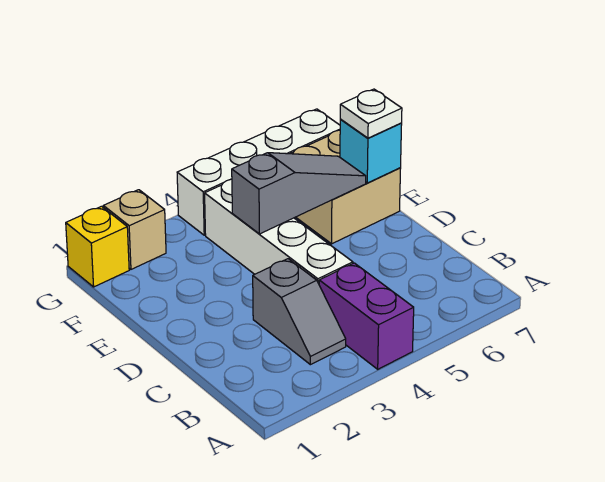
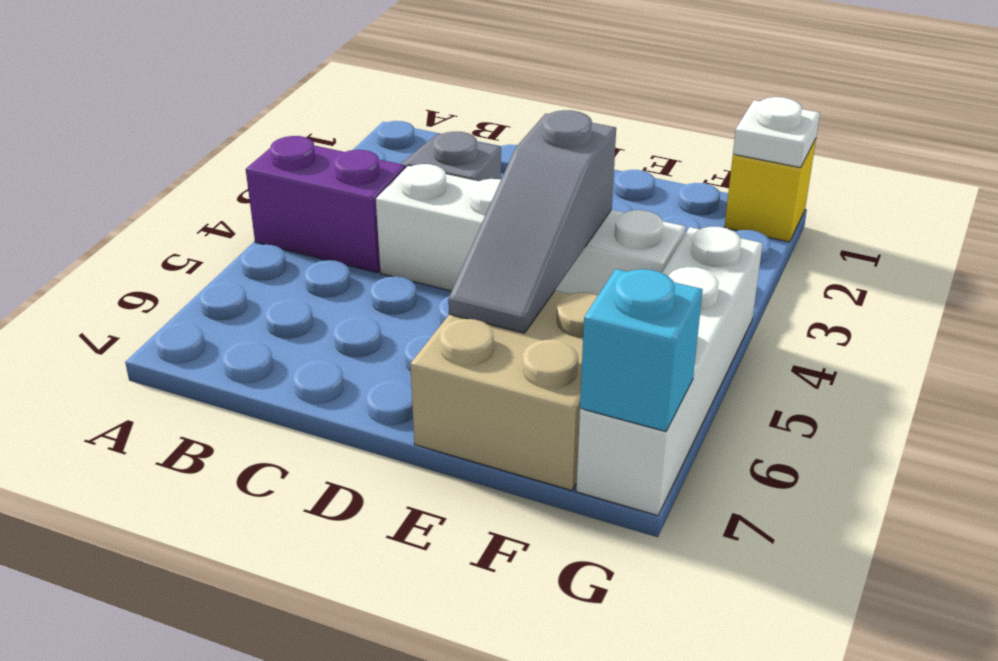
cyan 1x1 brick [340,120,402,183] -> cyan 1x1 brick moved to [580,269,703,431]
white 1x1 plate [340,89,402,138] -> white 1x1 plate moved to [733,97,820,168]
tan 1x1 brick [103,190,166,269] -> none

